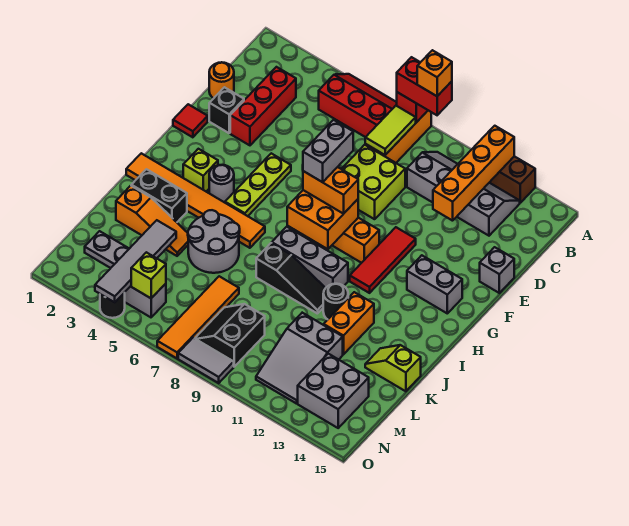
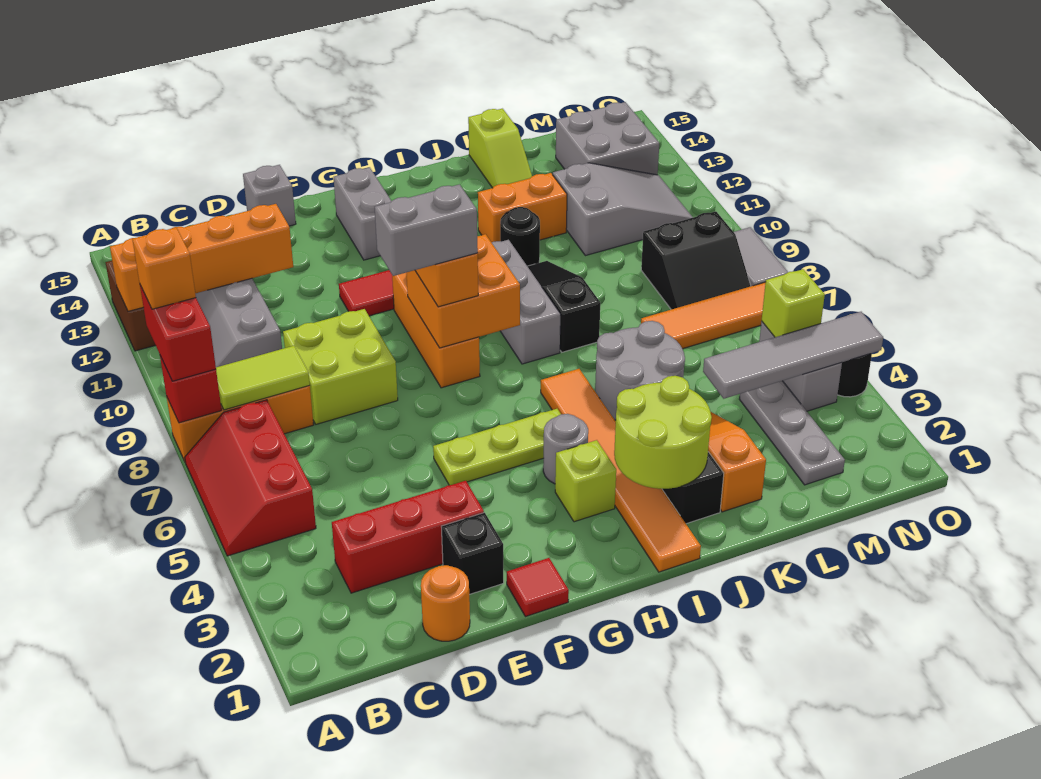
none -> lime 2x2 round brick [614,376,712,489]

